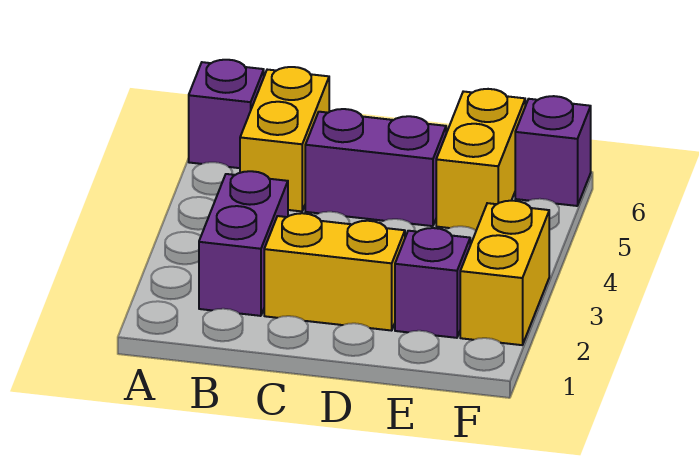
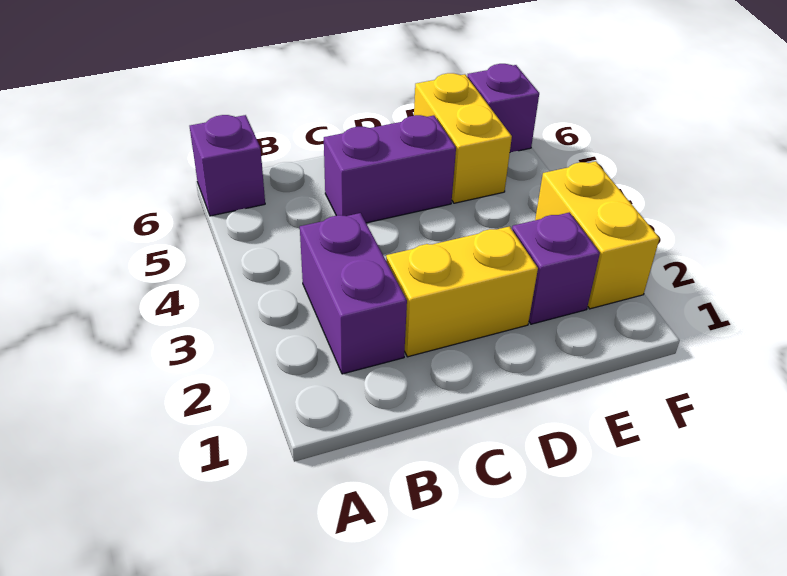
yellow 1x2 brick [240,67,329,211] -> none

